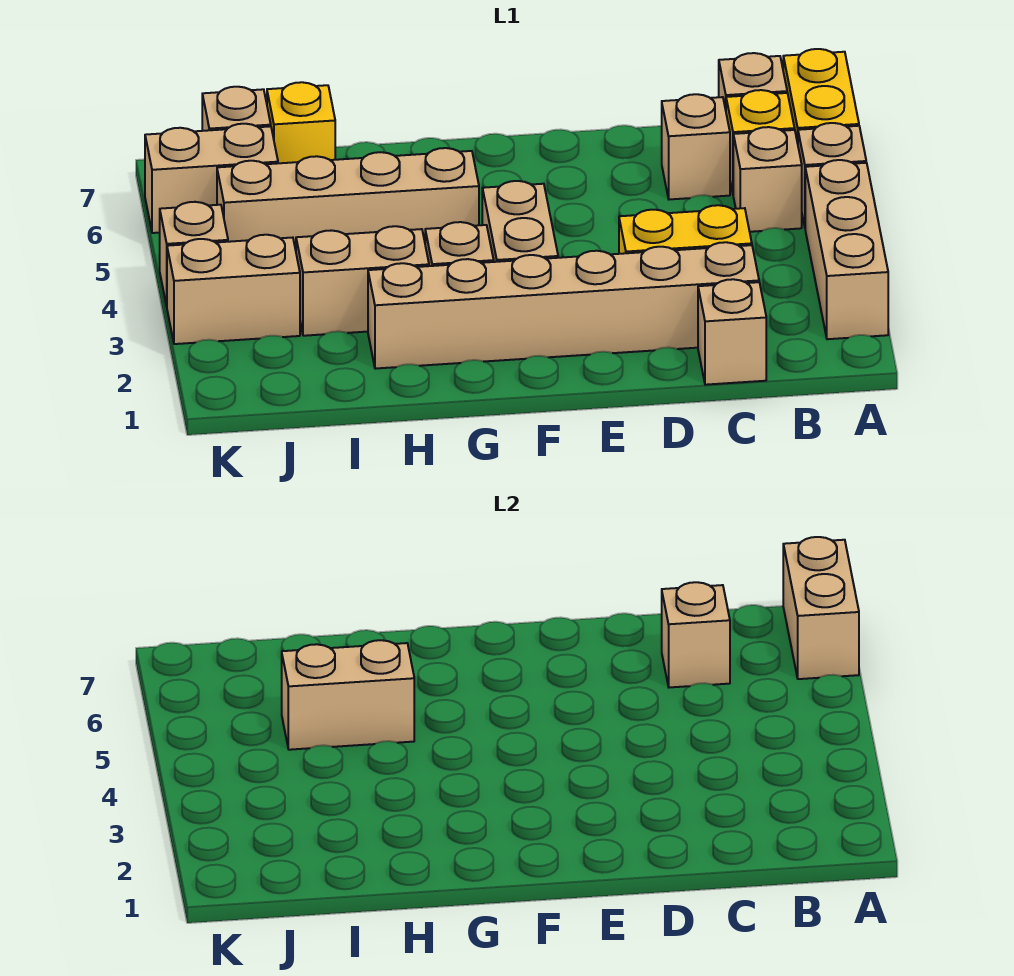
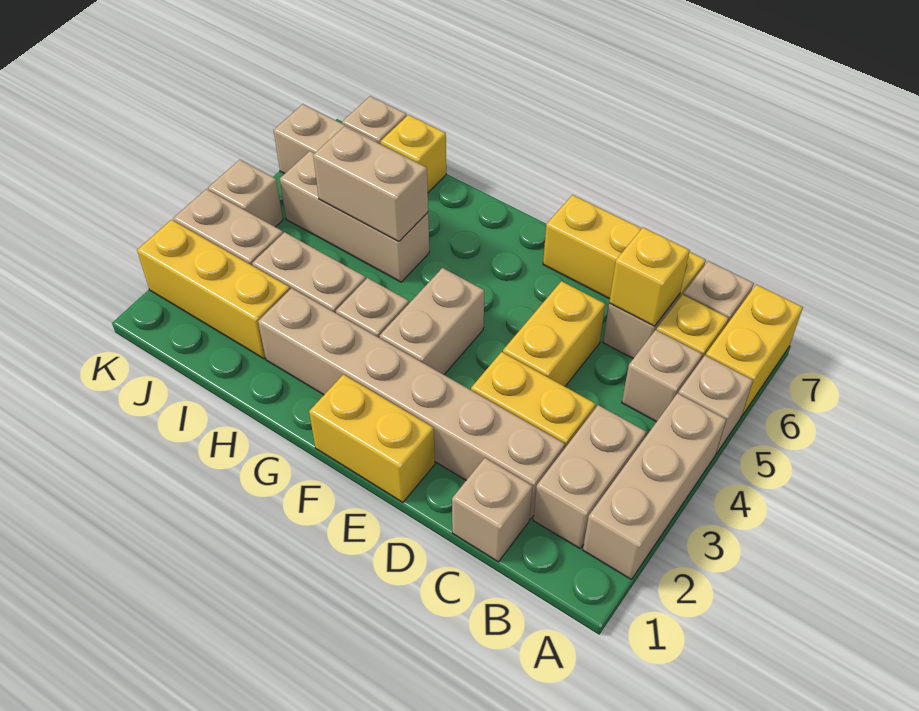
tan 1x2 brick [783,537,859,679] -> tan 1x2 brick moved to [533,405,646,549]
tan 1x1 brick [662,582,730,687] -> yellow 1x1 brick [609,228,690,326]
none -> yellow 1x3 brick [543,195,706,299]
none -> yellow 1x2 brick [503,281,605,386]
none -> yellow 1x2 brick [309,374,435,502]
tan 1x4 brick [217,148,479,250] -> tan 1x3 brick [280,151,429,282]
none -> yellow 1x3 brick [137,220,290,359]

